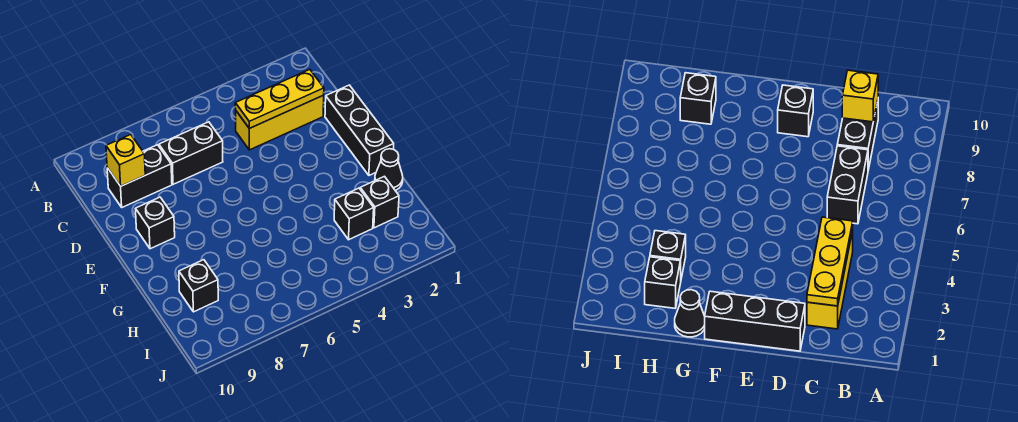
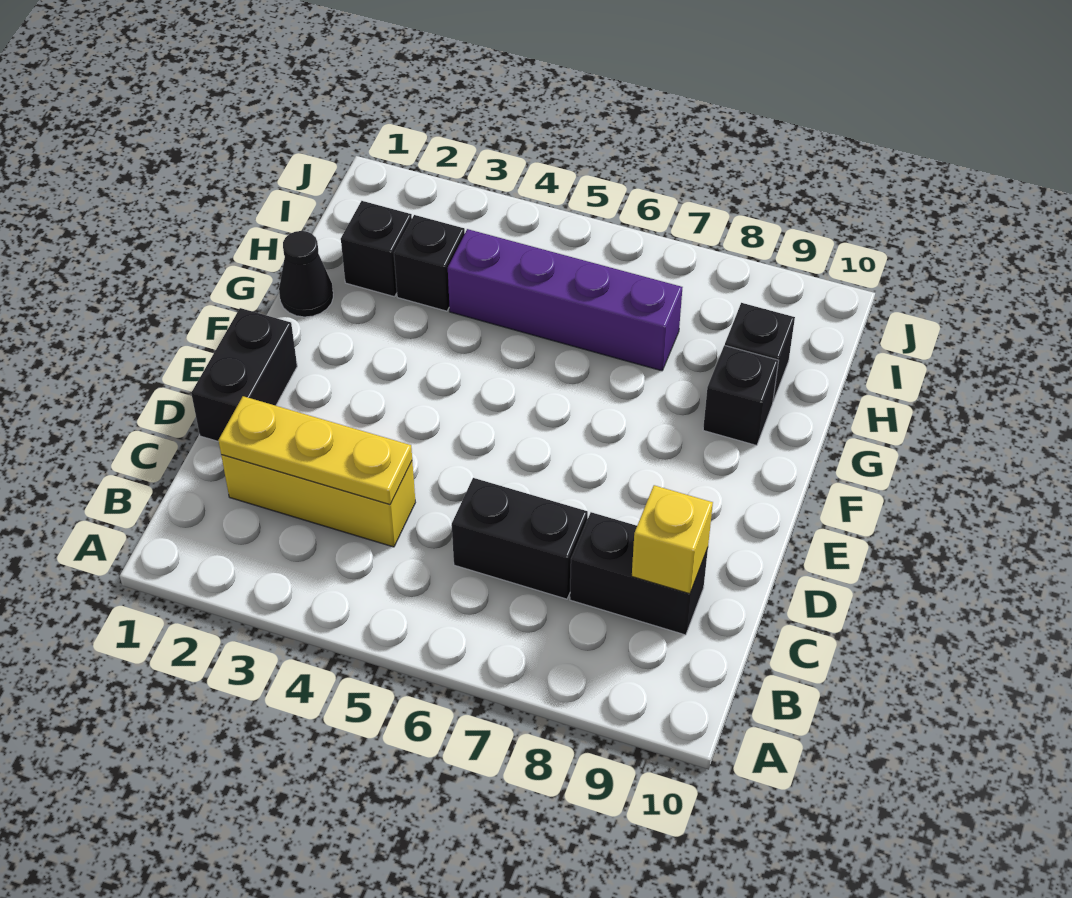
black 1x3 brick [325,85,394,175] -> black 1x2 brick [191,308,297,442]
black 1x1 brick [136,197,175,249] -> black 1x1 brick moved to [703,345,779,446]
none -> purple 1x4 brick [448,229,682,371]

